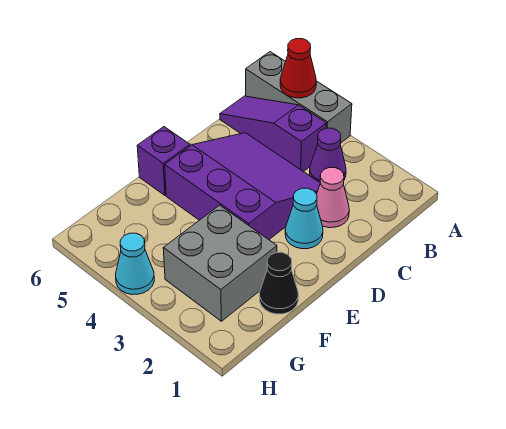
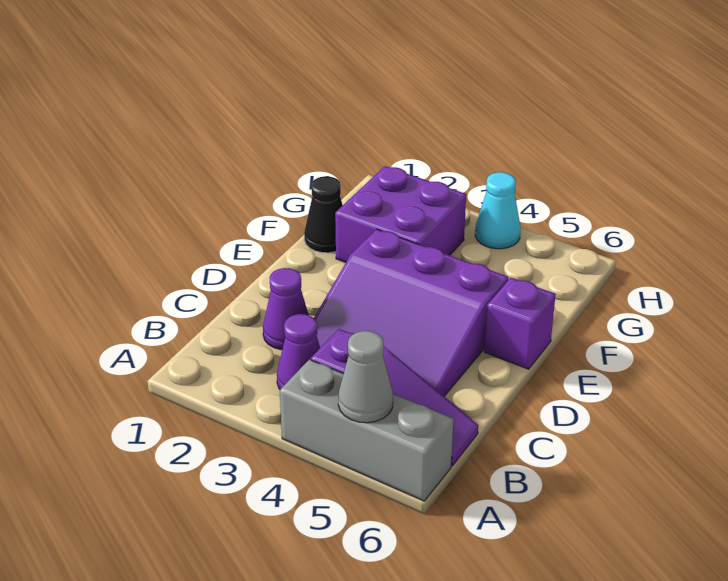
red 1x1 cone [280,39,316,98] -> grey 1x1 cone [338,331,393,423]
pink 1x1 cone [317,168,349,228] -> purple 1x1 cone [263,268,309,350]
cyan 1x1 cone [285,188,323,249] -> none
grey 2x2 brick [163,205,277,321] -> purple 2x2 brick [335,166,466,262]

